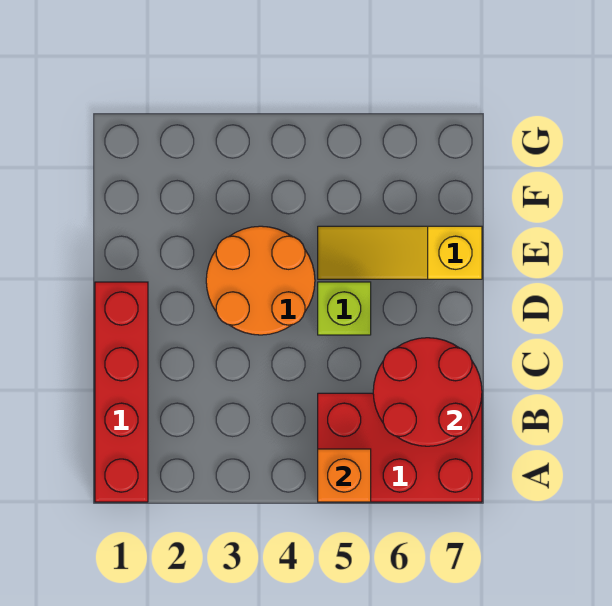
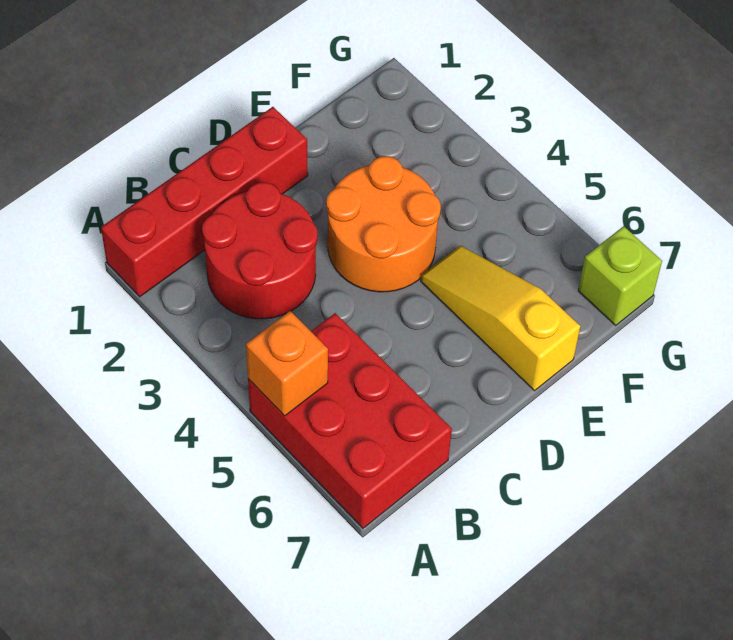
red 2x2 round brick [373,338,482,446] -> red 2x2 round brick moved to [202,182,317,319]
lime 1x1 brick [318,282,371,335] -> lime 1x1 brick moved to [578,226,662,325]

